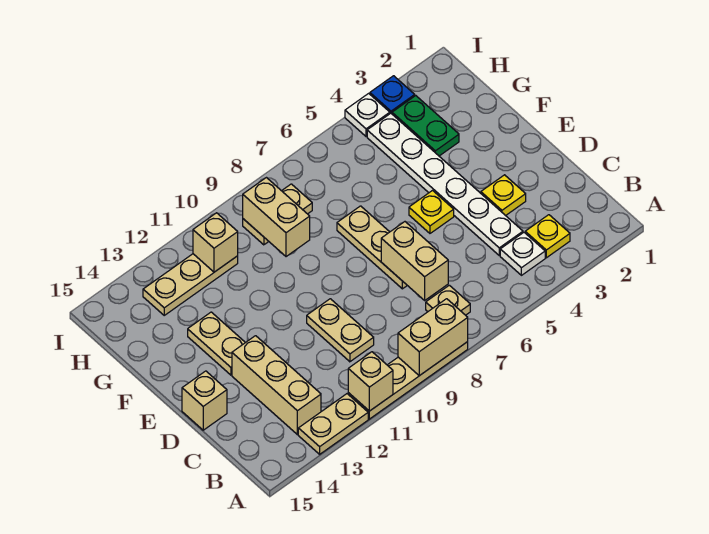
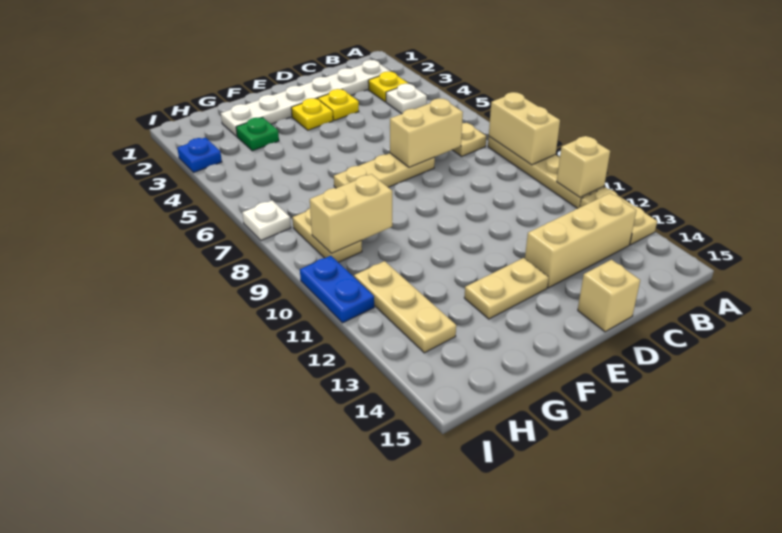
white 1x6 plate [367,113,523,255] -> white 1x6 plate moved to [221,60,390,137]
tan 1x2 plate [307,299,374,362] -> none
yellow 1x1 plate [409,191,454,233] -> yellow 1x1 plate moved to [291,98,333,130]
green 1x2 plate [392,96,459,156] -> green 1x1 plate [236,117,279,151]
tan 1x1 brick [193,213,238,272] -> none
white 1x1 plate [345,93,390,137] -> white 1x1 plate moved to [242,200,291,240]
none -> blue 1x2 plate [300,256,374,323]

